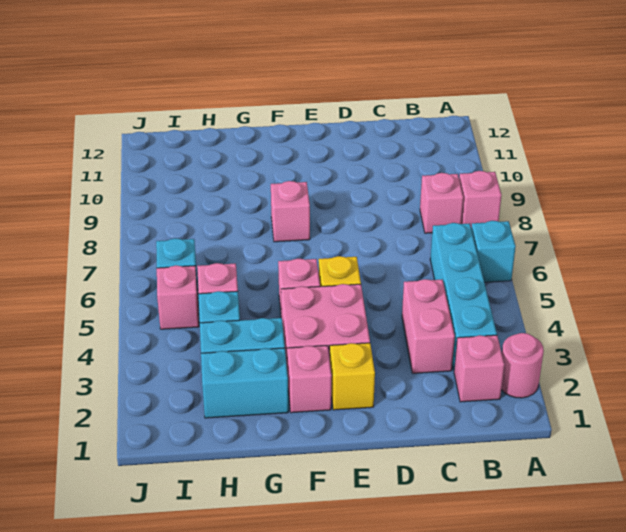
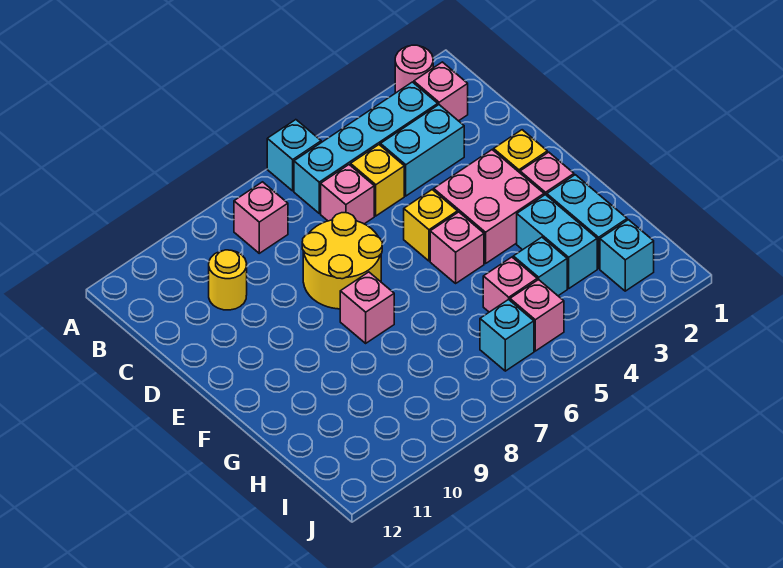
pink 1x1 brick [459,171,502,227] -> pink 1x1 brick moved to [321,165,374,224]
pink 1x2 brick [402,279,455,373] -> cyan 1x2 brick [380,105,464,196]
none -> yellow 1x1 brick [351,145,404,216]
none -> yellow 1x1 round brick [209,250,247,310]
none -> yellow 2x2 round brick [302,213,382,309]
none -> cyan 1x1 brick [600,220,654,291]

